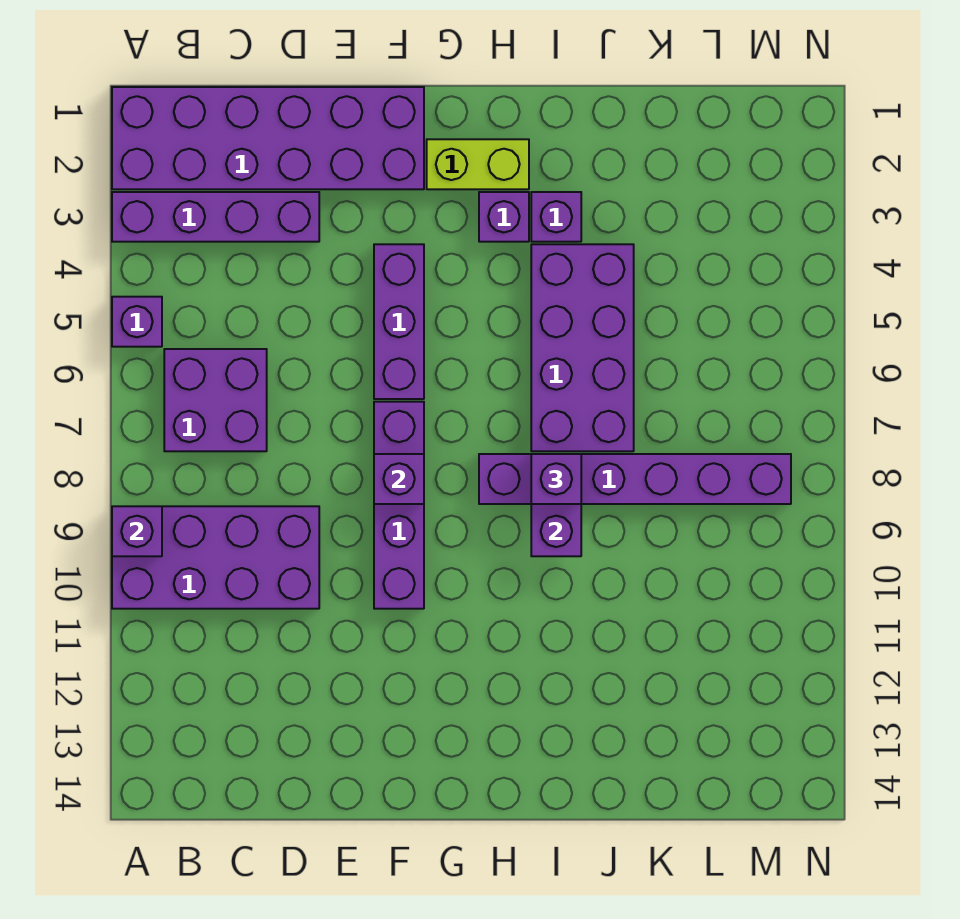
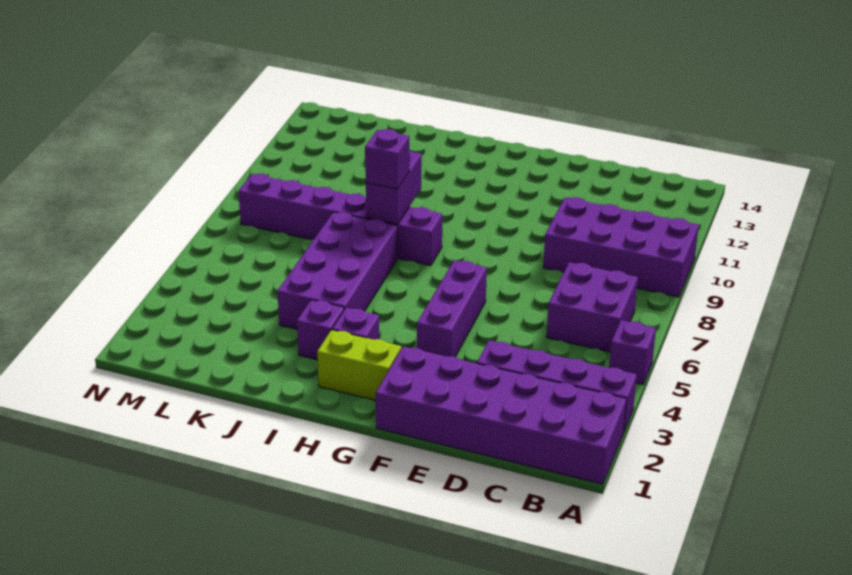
purple 1x1 brick [112,506,162,556] -> none
purple 1x4 brick [374,402,424,609] -> none
purple 1x1 brick [374,454,424,504] -> none

